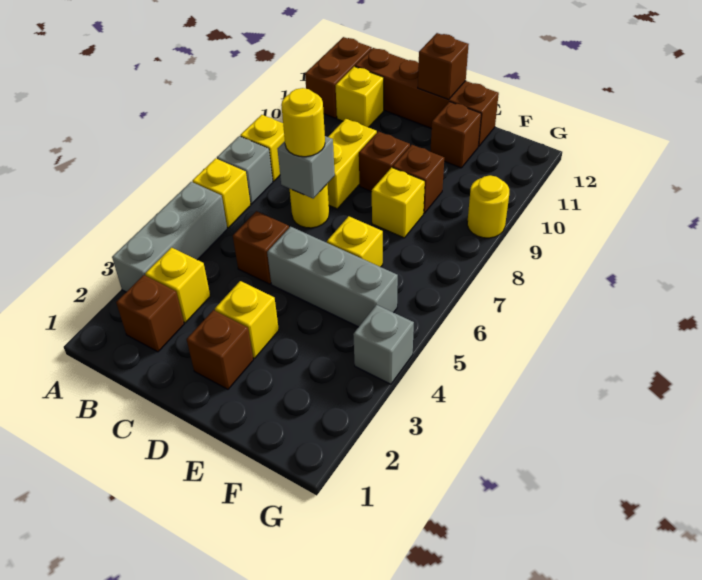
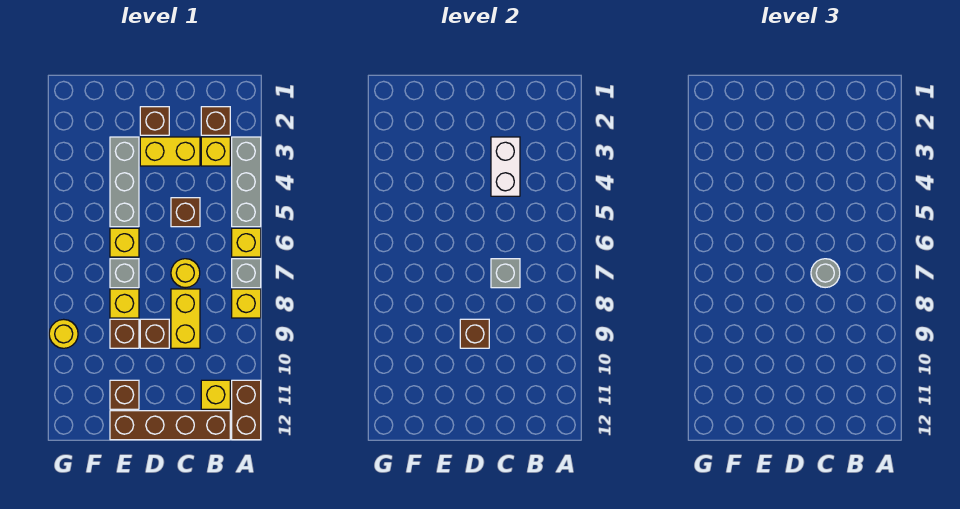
none -> white 1x2 brick [491,137,520,196]
yellow 1x1 round brick [281,88,325,157] -> grey 1x1 round brick [811,259,840,288]
yellow 1x1 brick [215,281,279,358] -> yellow 1x2 brick [140,137,200,166]
grey 1x3 brick [267,227,398,327] -> grey 1x3 brick turned to [110,137,139,227]
brown 1x1 brick [418,33,469,100] -> brown 1x1 brick moved to [460,319,489,348]
grey 1x1 brick [353,305,414,384] -> grey 1x1 brick moved to [110,259,139,288]

